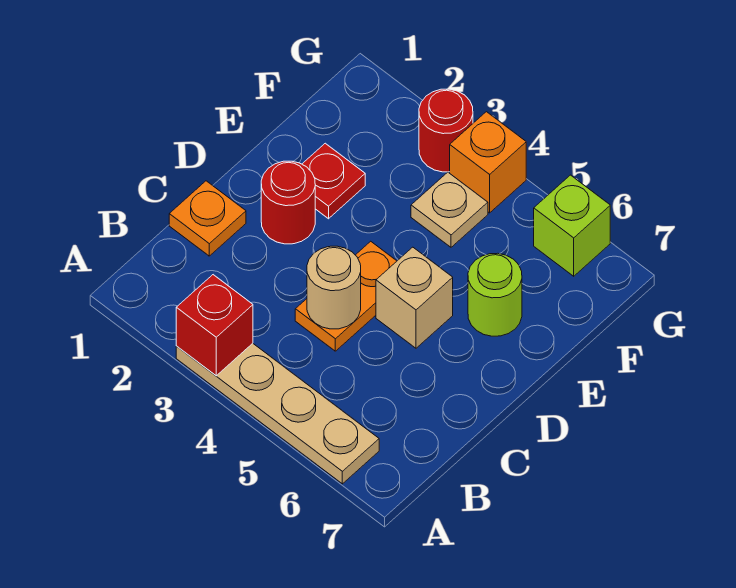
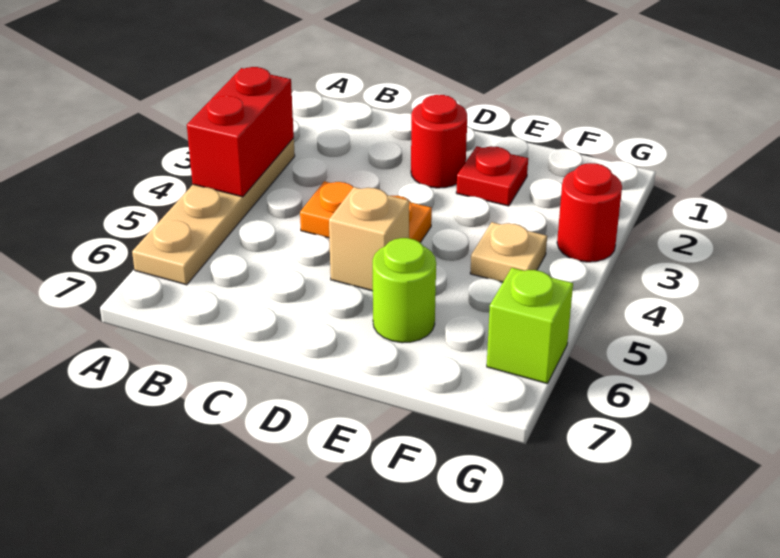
red 1x1 brick [176,275,253,376] -> red 1x2 brick [187,67,294,197]
orange 1x1 plate [169,181,246,256] -> none
tan 1x1 round brick [307,246,361,329] -> none
orange 1x1 brick [450,112,526,213] -> none

